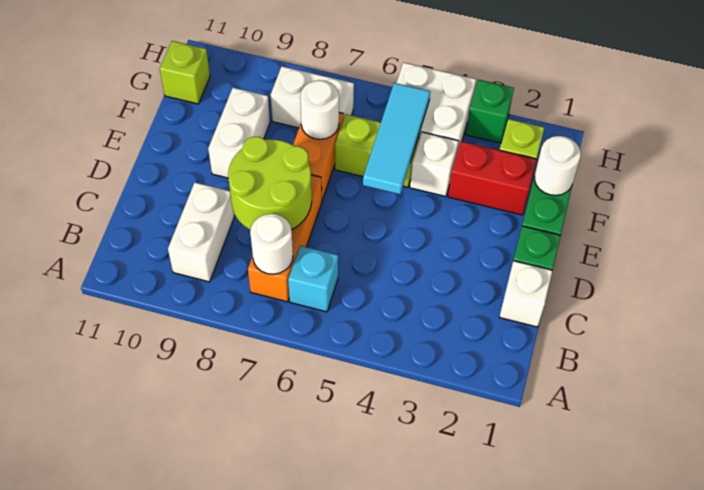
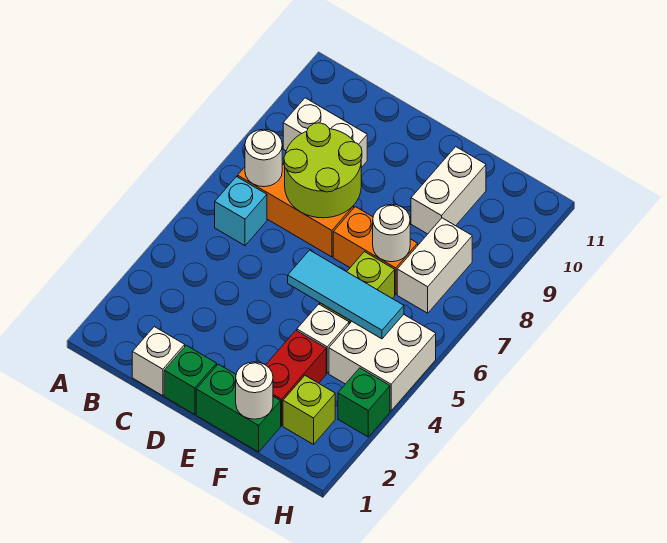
white 1x2 brick [208,88,270,178] -> white 1x2 brick turned to [411,147,486,234]
lime 1x1 brick [160,41,210,104] -> none

